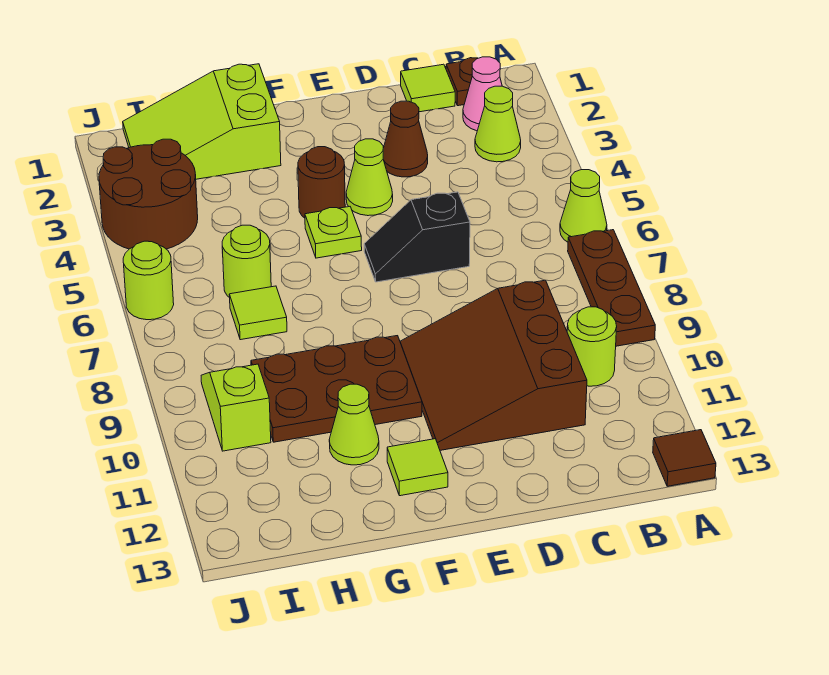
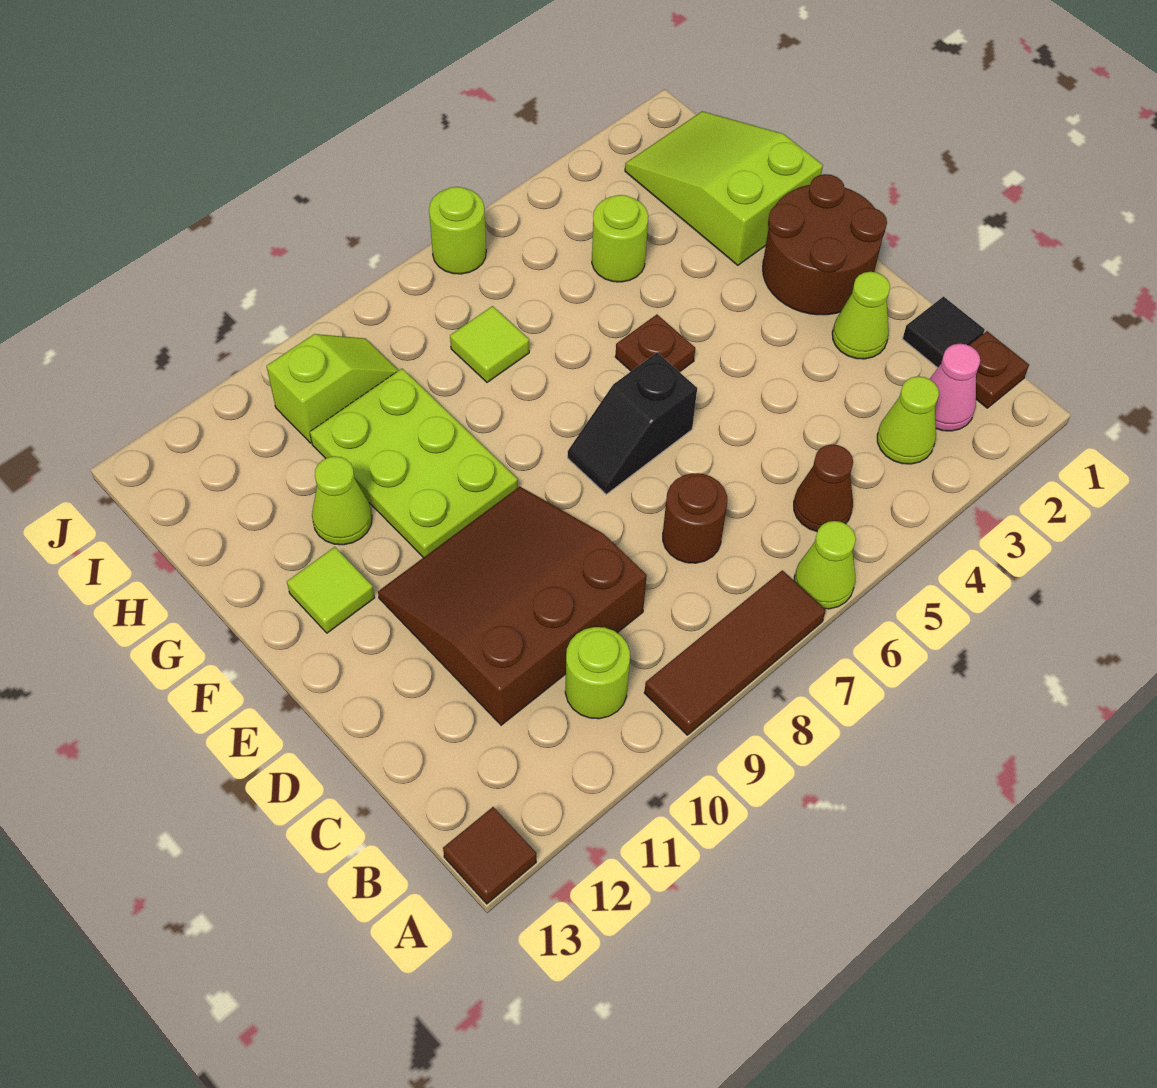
brown 1x3 plate [568,230,655,346] -> brown 1x3 tile [644,570,826,735]
lime 1x1 tile [401,64,455,112] -> black 1x1 tile [903,297,985,368]
brown 1x1 cone [383,101,428,177] -> brown 1x1 cone moved to [794,445,853,532]
black 1x2 slope [364,192,470,282] -> black 1x2 slope turned to [568,353,697,494]
lime 1x1 cone [346,139,393,216] -> lime 1x1 cone moved to [832,272,890,359]
brown 1x1 round brick [298,147,345,218] -> brown 1x1 round brick moved to [663,473,727,563]
lime 1x1 plate [305,207,362,258] -> brown 1x1 plate [615,315,695,372]
brown 2x3 plate [251,336,422,442] -> lime 2x3 plate [310,369,518,558]
lime 1x1 round brick [222,225,271,298] -> lime 1x1 round brick moved to [592,195,648,282]
brown 2x2 round brick [99,139,198,249] -> brown 2x2 round brick moved to [763,174,887,315]

